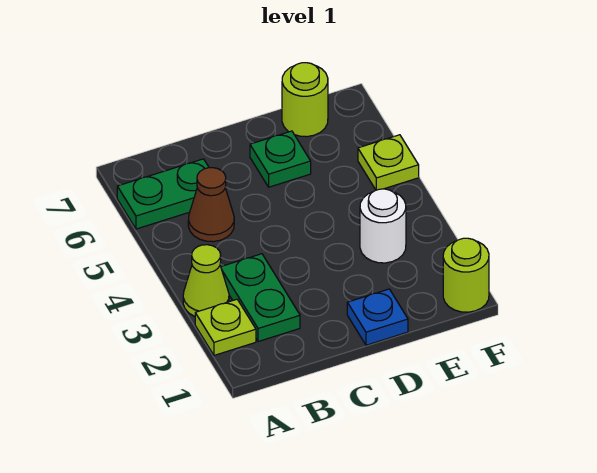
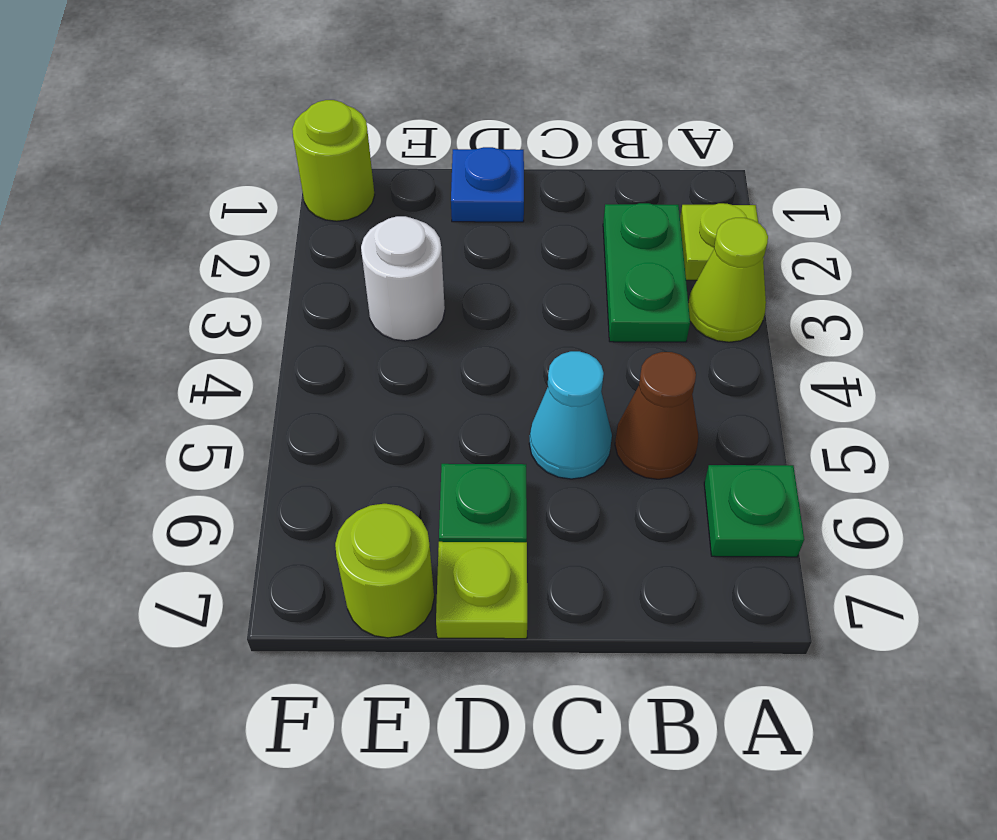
green 1x2 plate [117,159,209,229] -> green 1x1 plate [704,465,804,557]
none -> cyan 1x1 cone [529,351,612,479]
lime 1x1 plate [358,135,419,190] -> lime 1x1 plate moved to [436,542,527,639]

